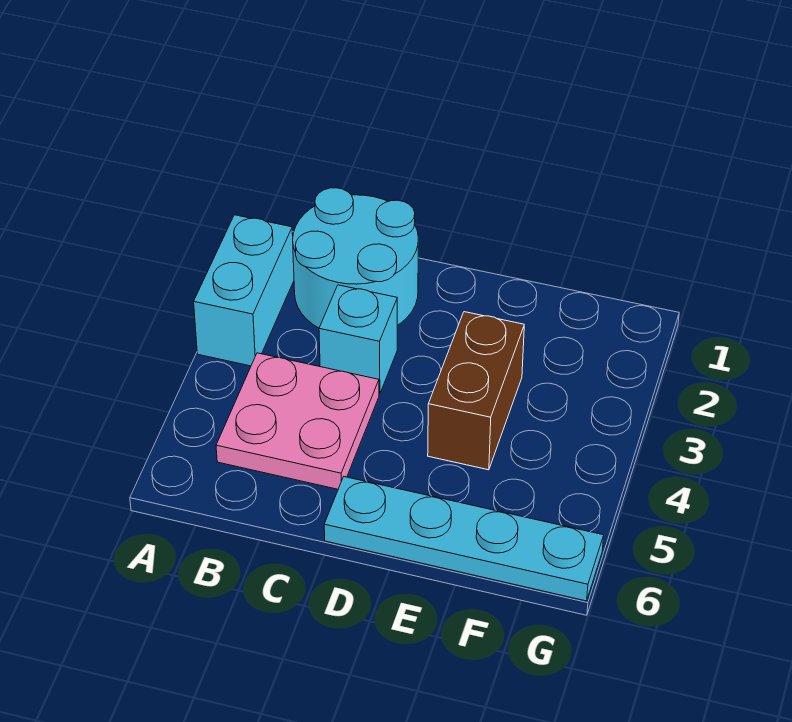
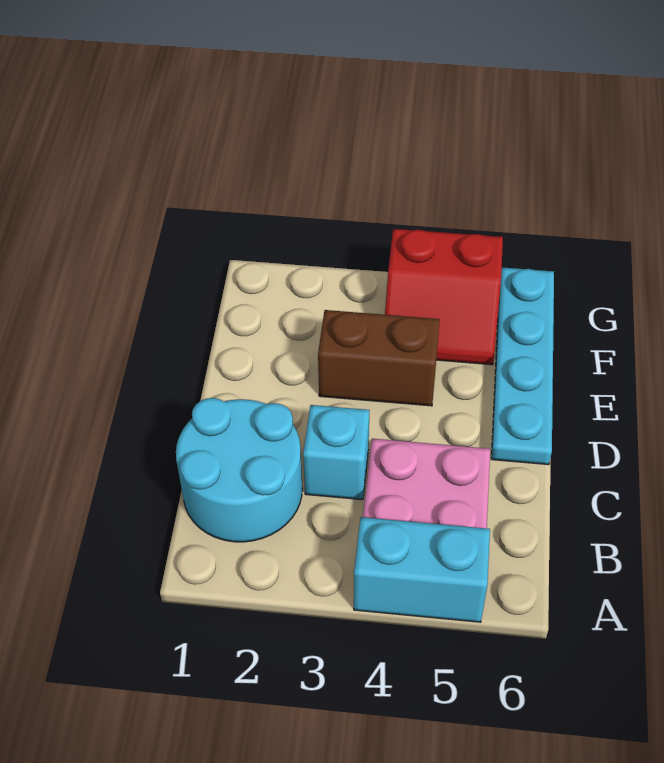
cyan 1x2 brick [194,215,294,366] -> cyan 1x2 brick moved to [354,517,490,622]
none -> red 2x2 slope [385,229,503,365]

